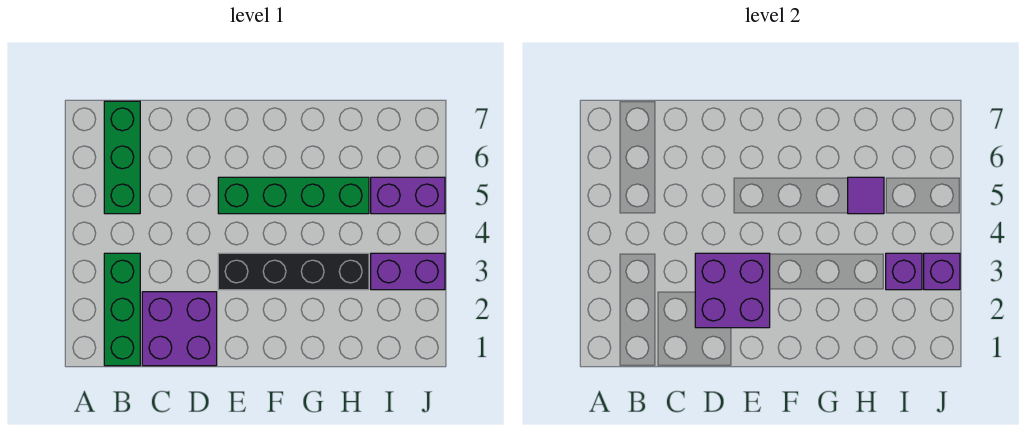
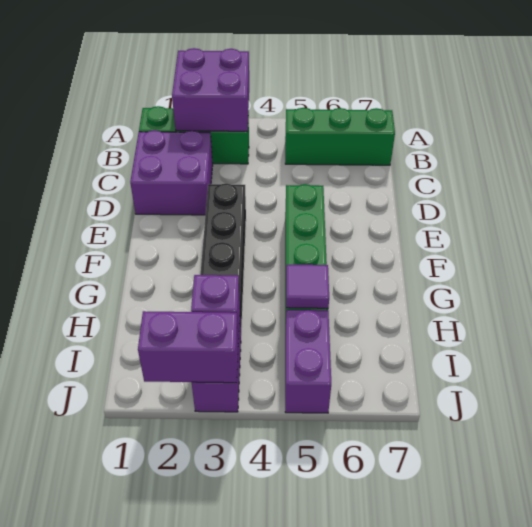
purple 2x2 brick [695,253,770,328] -> purple 2x2 brick moved to [172,48,249,131]
purple 1x1 brick [924,253,960,290] -> purple 1x2 brick [138,311,238,383]

